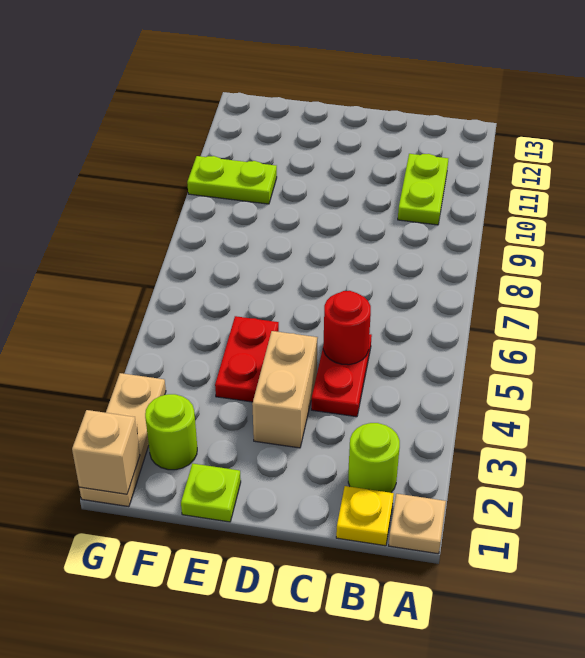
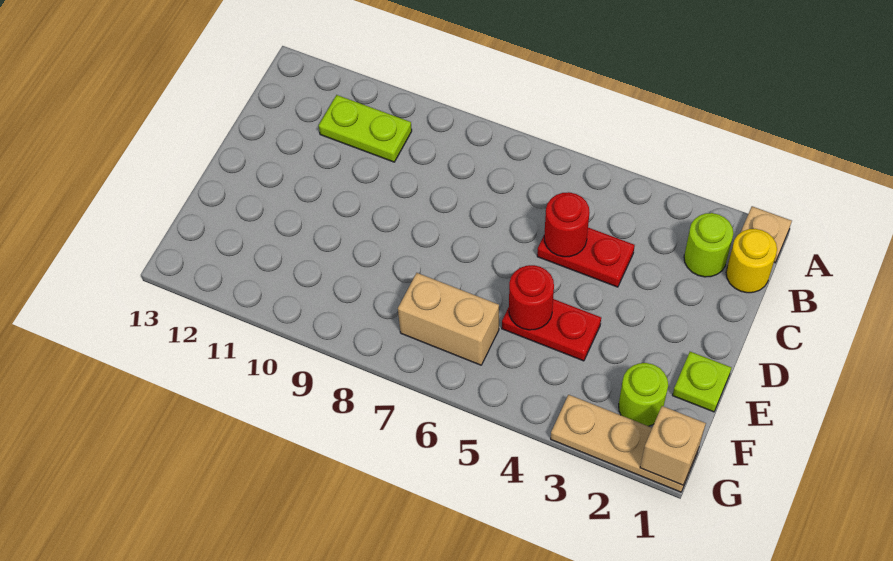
yellow 1x1 plate [336,486,394,546] -> yellow 1x1 round brick [726,229,777,293]
tan 1x2 brick [252,331,318,448] -> tan 1x2 brick moved to [398,273,499,365]
none -> red 1x1 round brick [509,265,554,330]
lime 1x2 plate [187,156,277,204] -> none

